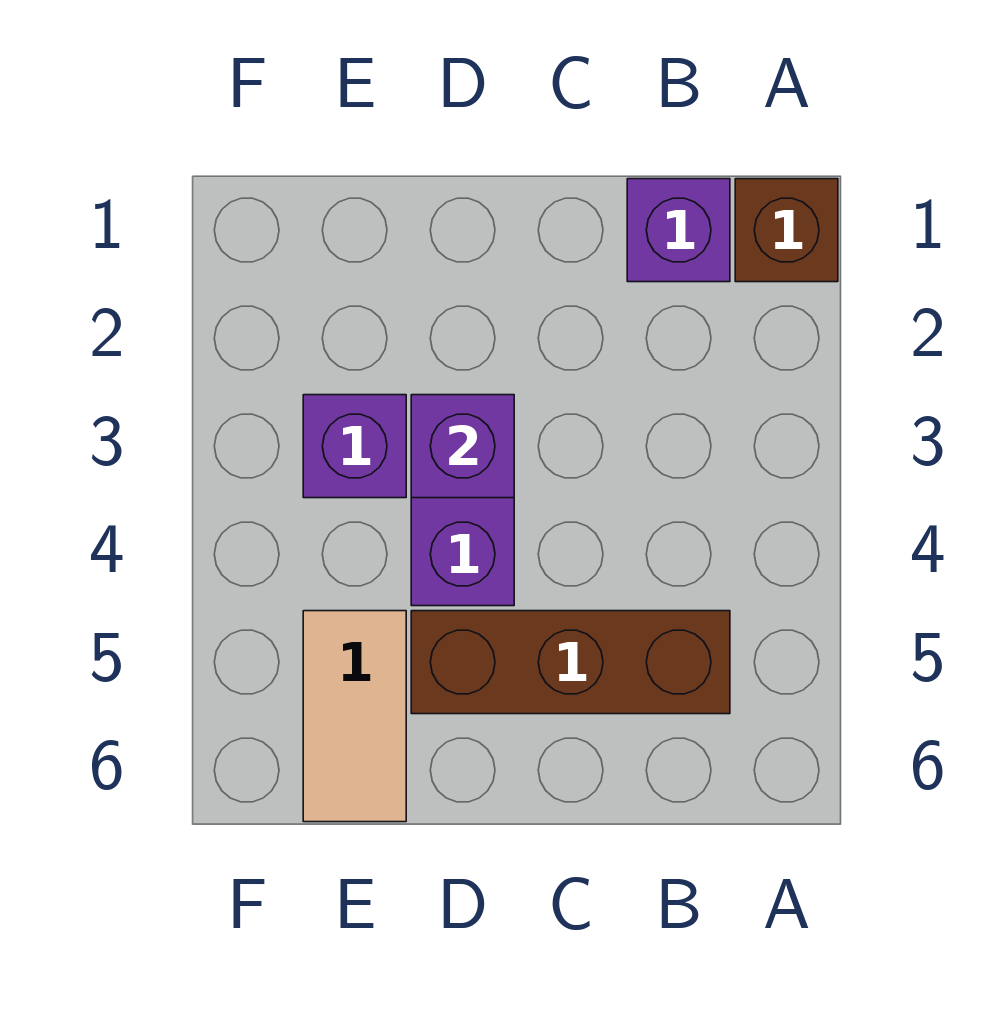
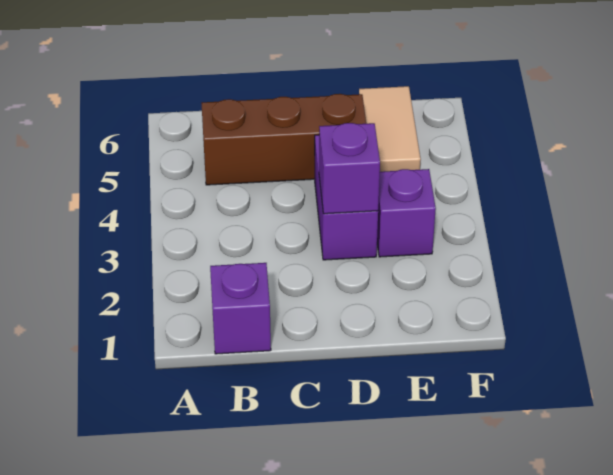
brown 1x1 brick [735,179,838,282] -> none

